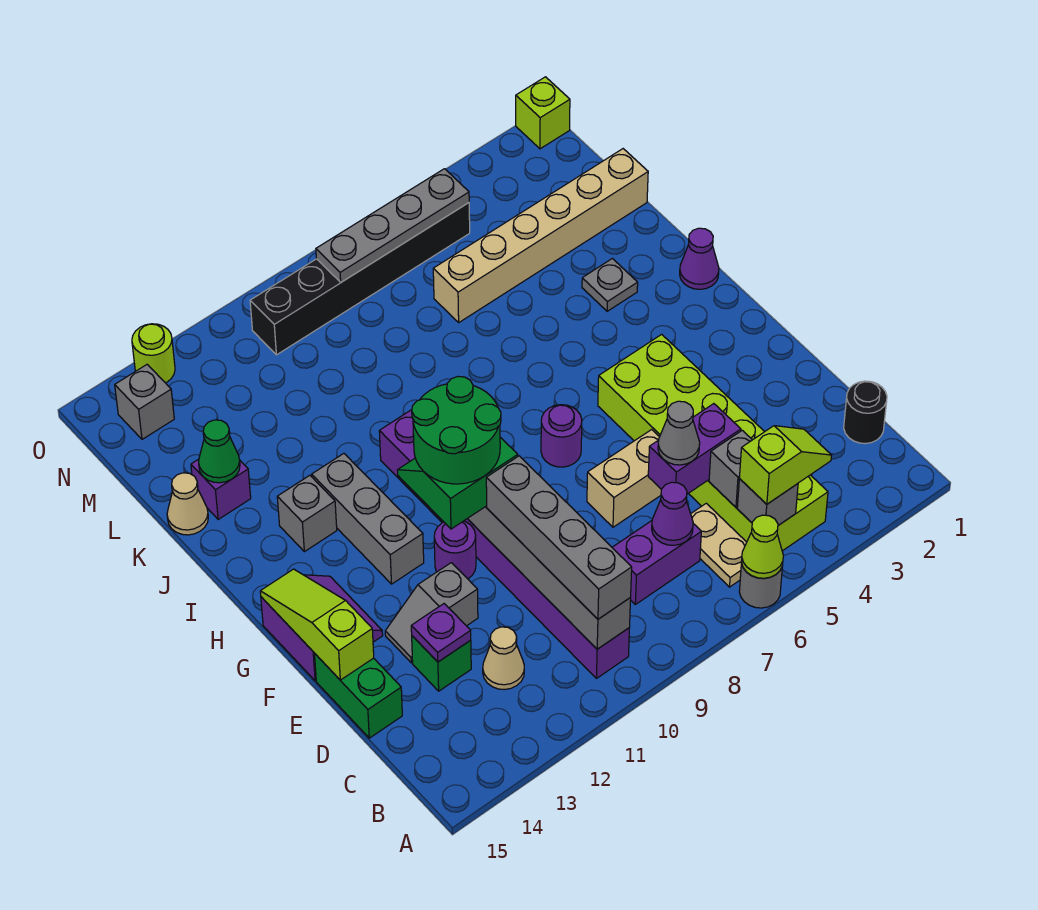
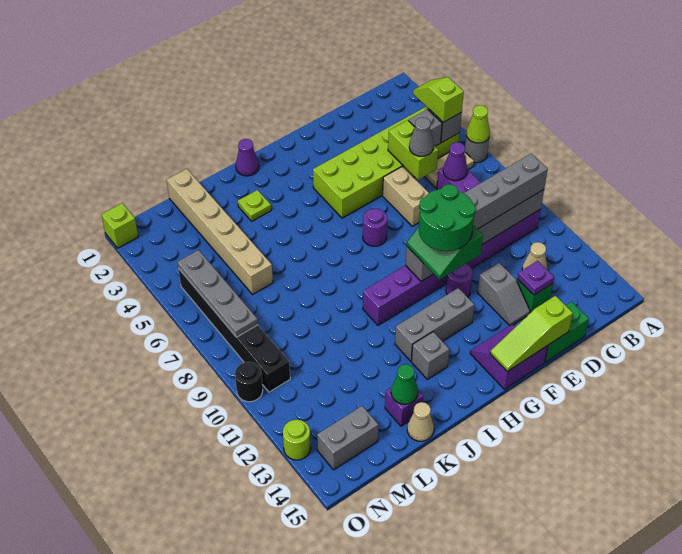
black 1x1 round brick [844,381,887,444] -> black 1x1 round brick moved to [235,362,263,402]
purple 1x2 brick [648,404,741,494] -> lime 1x2 brick [388,120,438,180]
grey 1x1 plate [582,259,638,311] -> lime 1x1 plate [238,190,271,221]
grey 1x1 brick [115,364,174,439] -> grey 1x2 brick [317,406,378,470]

